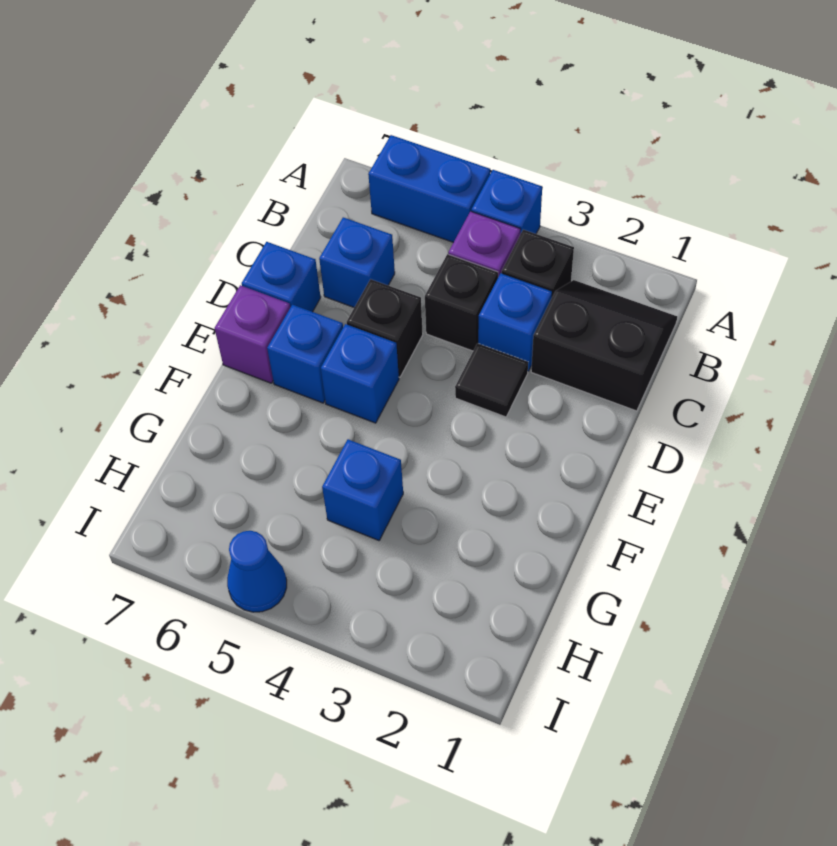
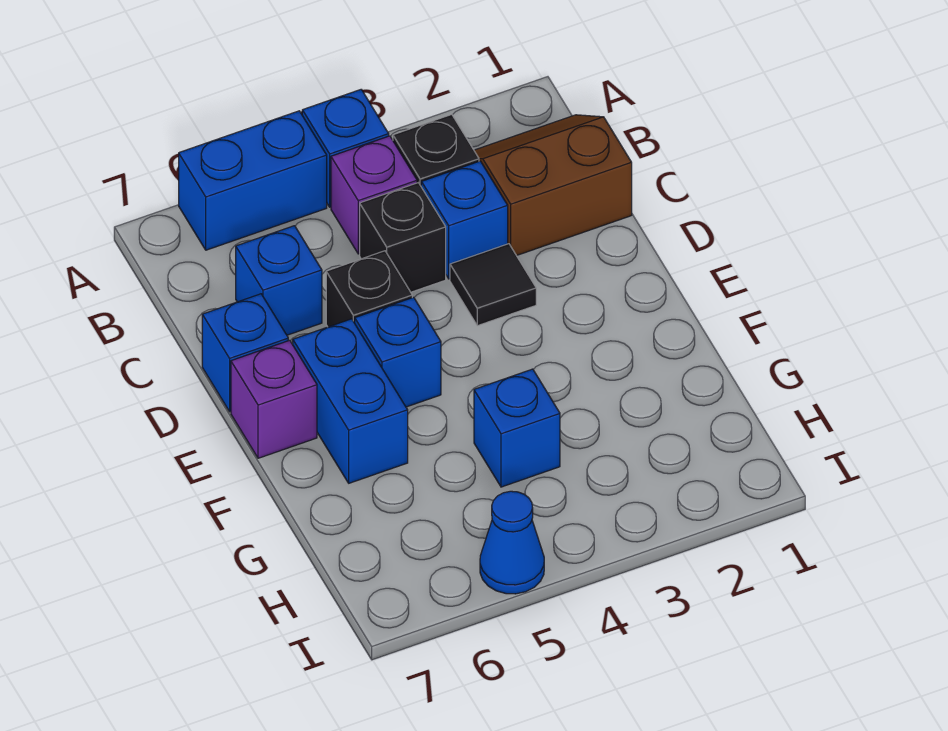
black 2x2 slope [531,280,677,411] -> brown 2x2 slope [474,115,632,256]
blue 1x1 brick [267,305,343,403] -> blue 1x2 brick [293,319,408,483]

